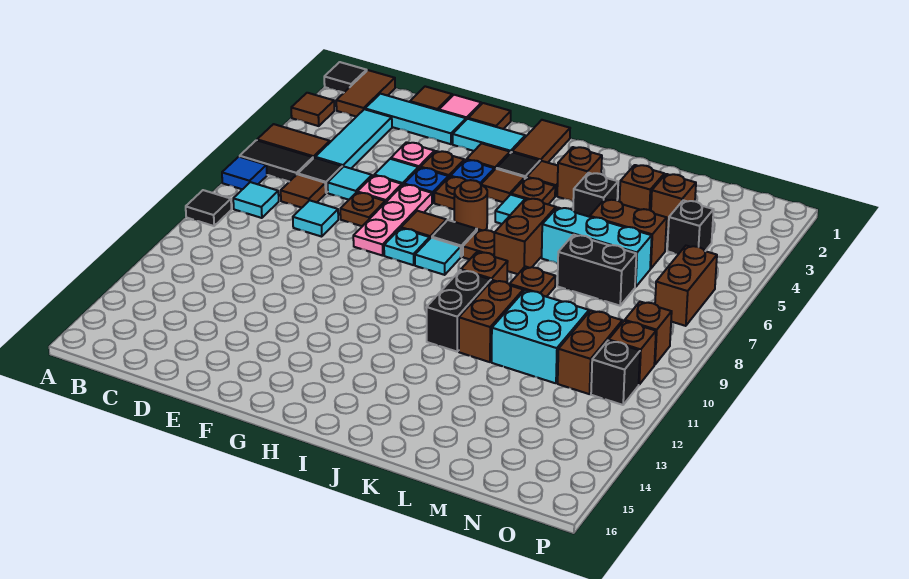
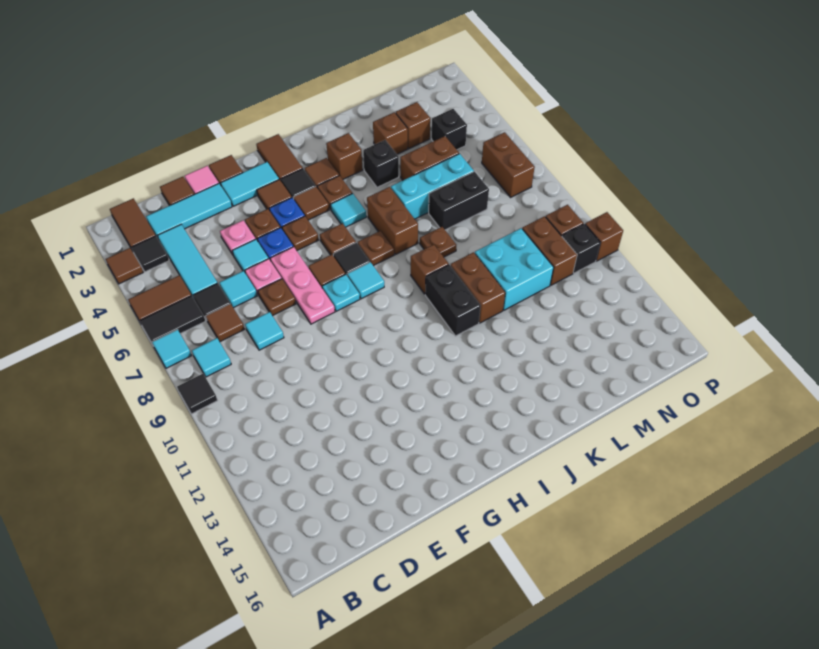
black 1x1 tile [324,62,367,93] -> black 1x1 tile moved to [132,236,169,272]
blue 1x1 tile [222,157,267,189] -> cyan 1x1 tile [152,330,192,368]
brown 1x1 round brick [454,180,487,230] -> brown 1x1 plate [320,223,356,255]
brown 1x1 brick [625,302,672,365] -> brown 1x1 brick moved to [585,212,623,261]

